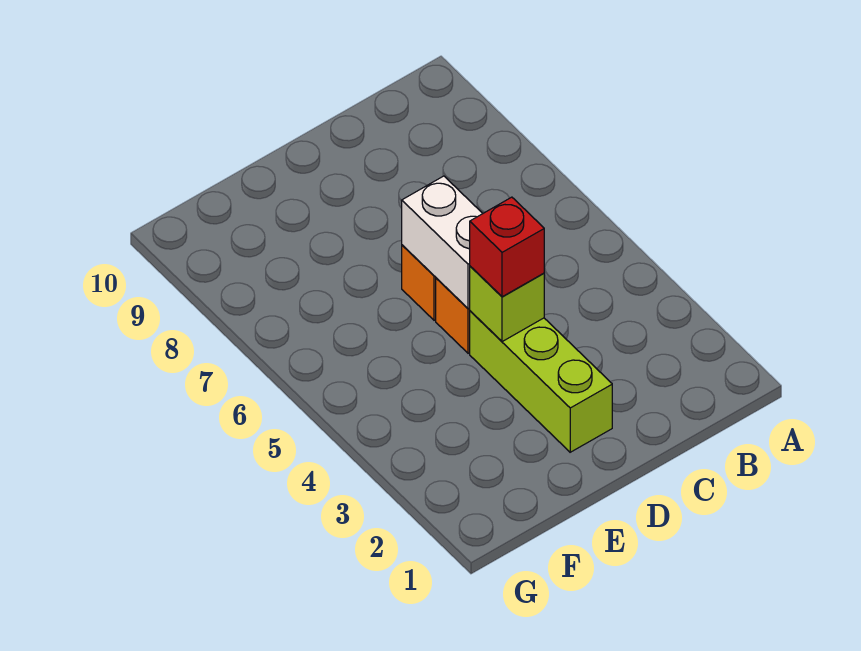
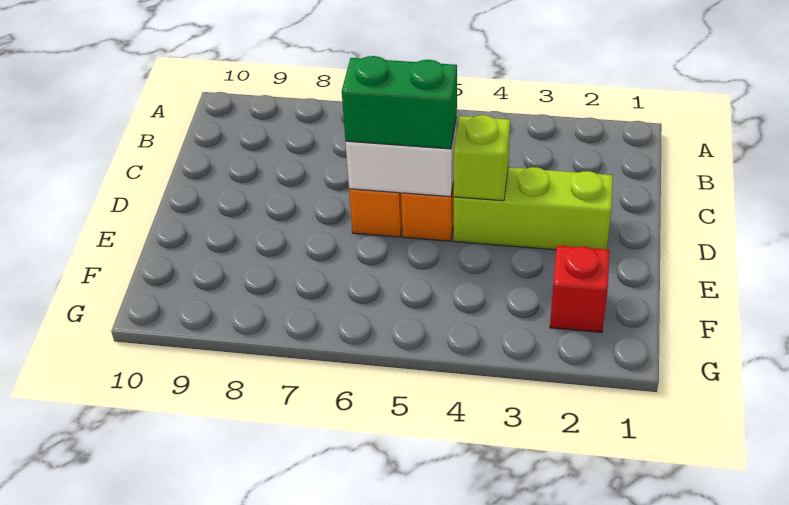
red 1x1 brick [470,197,544,297] -> red 1x1 brick moved to [550,246,610,332]
none -> green 1x2 brick [342,56,457,149]

